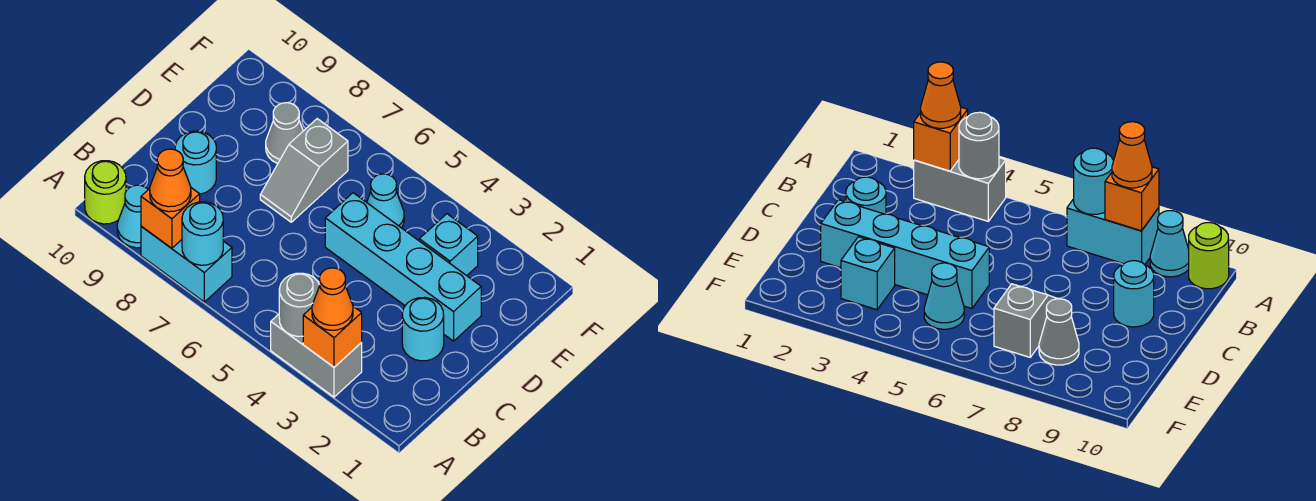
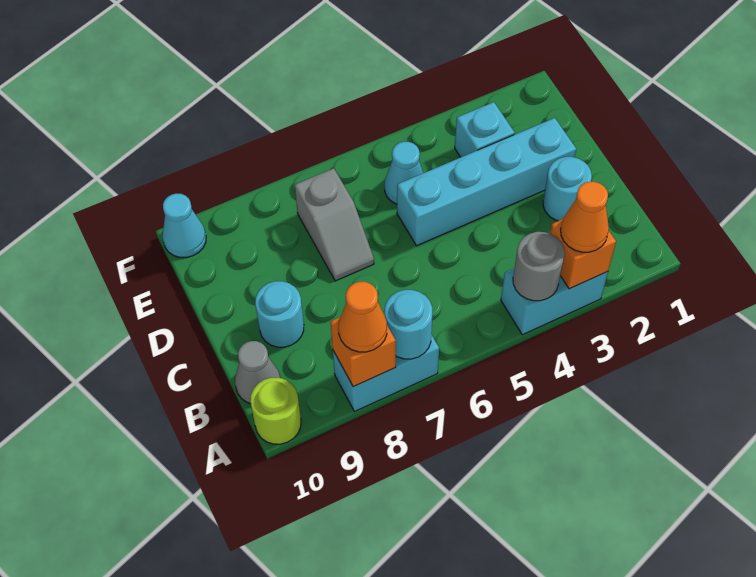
grey 1x2 brick [271,314,362,397] -> cyan 1x2 brick [501,269,608,335]
cyan 1x1 cone [117,185,148,248] -> cyan 1x1 cone moved to [162,194,206,257]
grey 1x1 cone [266,103,303,164] -> grey 1x1 cone moved to [235,341,280,404]

